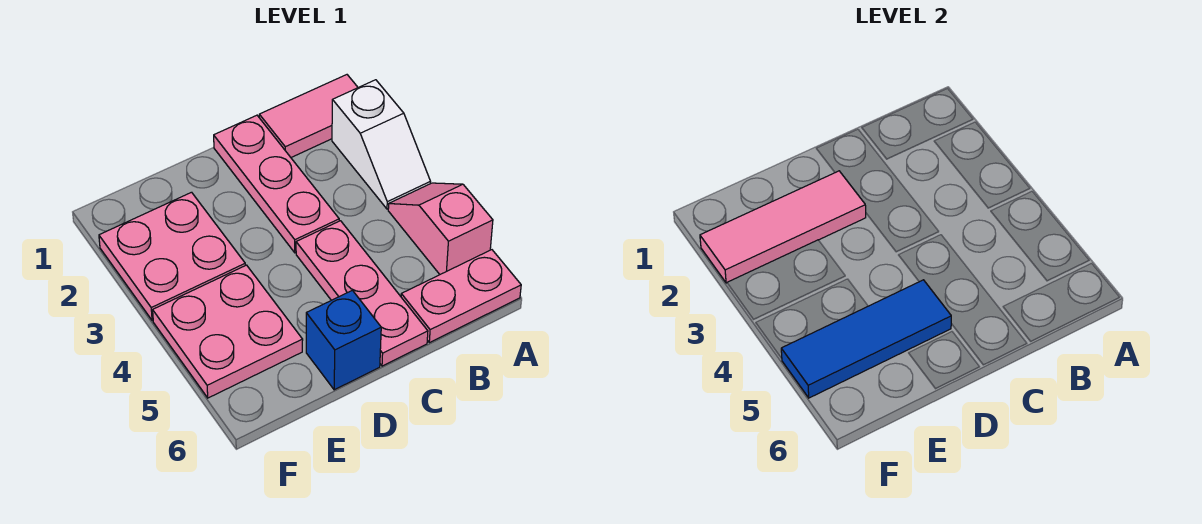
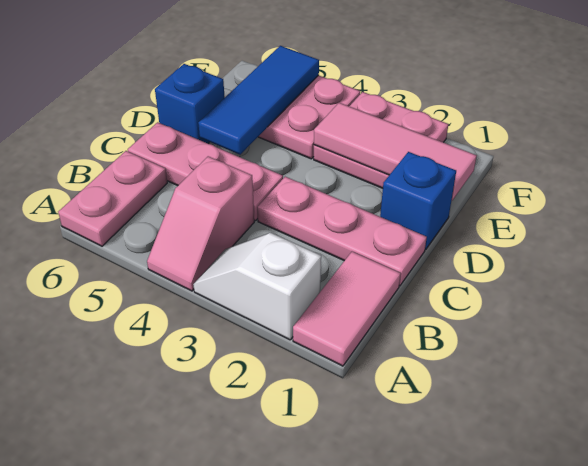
pink 1x2 slope [388,183,493,274] -> pink 1x2 slope turned to [147,156,254,291]
none -> blue 1x1 brick [380,152,456,250]
pink 1x3 tile [700,171,866,283] -> pink 1x3 tile turned to [314,103,477,200]

